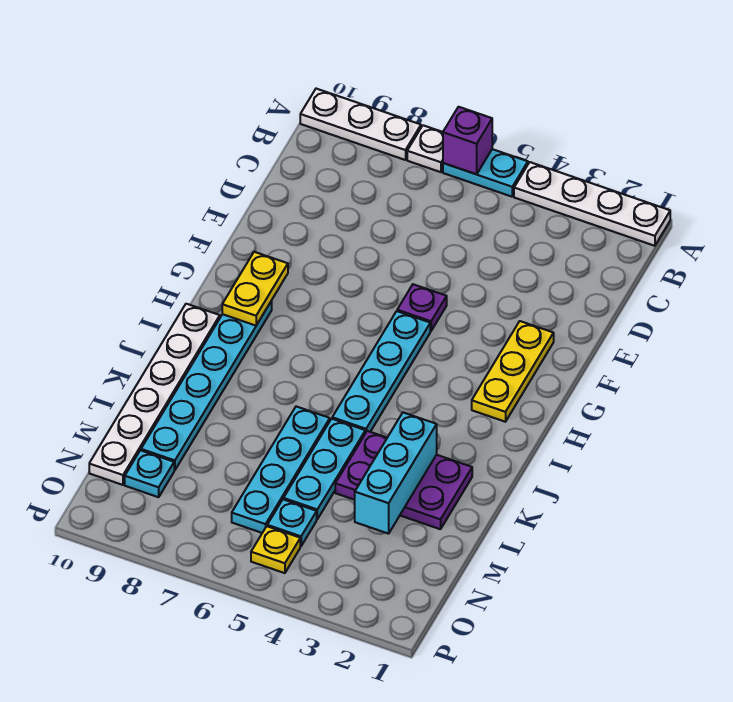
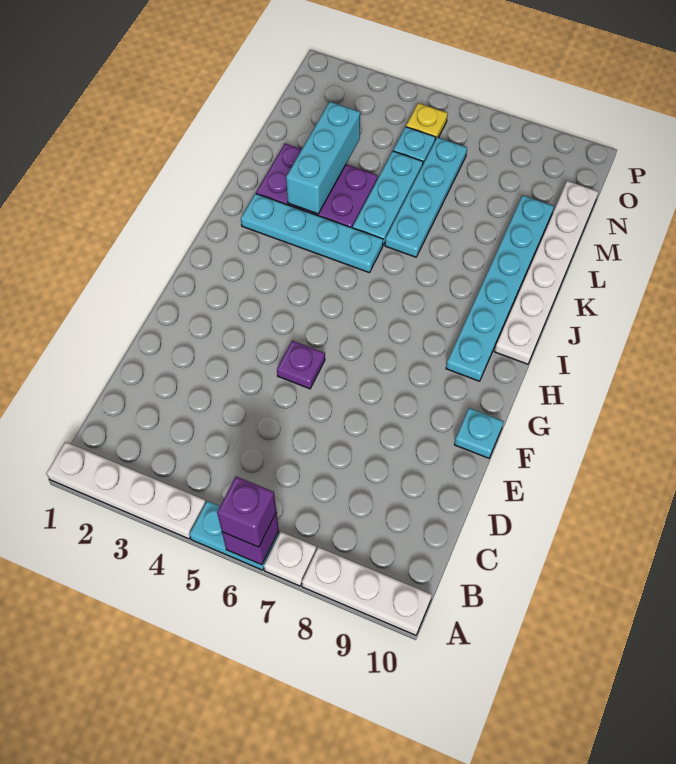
none -> purple 1x1 brick [217,477,276,547]
yellow 1x3 plate [472,321,554,422] -> none
cyan 1x4 plate [332,311,430,433] -> cyan 1x4 plate turned to [241,193,383,273]
yellow 1x2 plate [222,252,288,326] -> none
cyan 1x1 plate [125,450,174,497] -> cyan 1x1 plate moved to [454,408,504,458]

